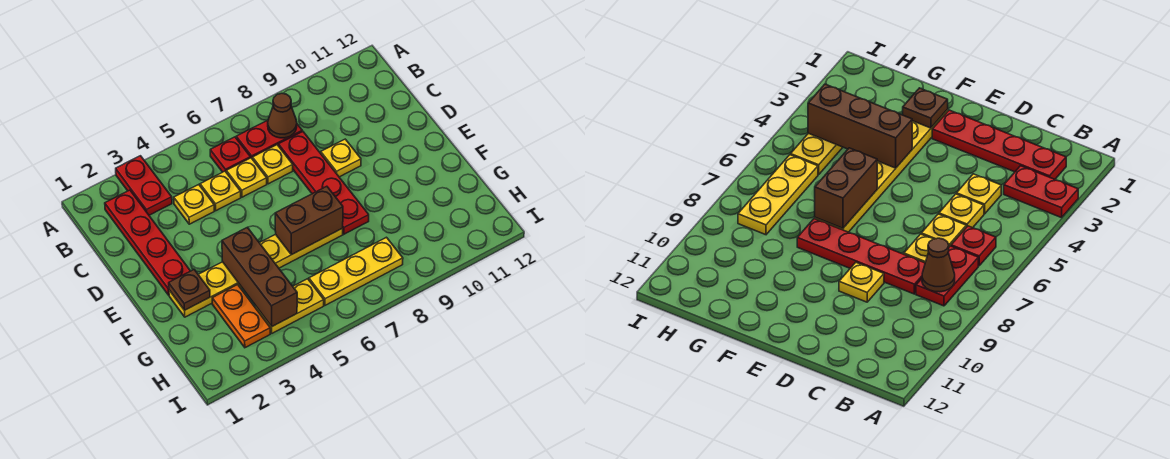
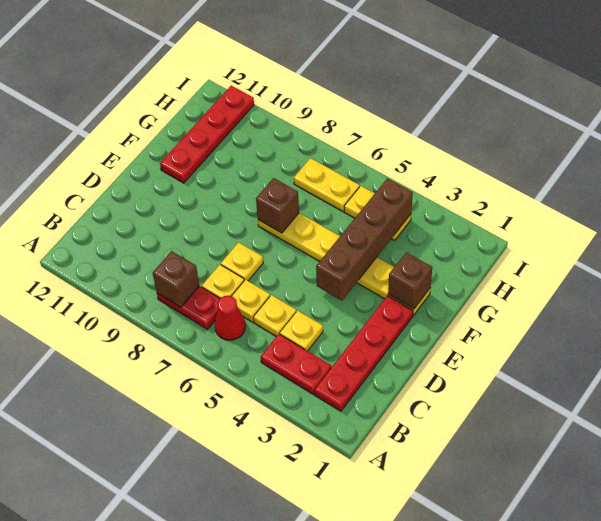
red 1x2 plate [116,156,172,215] -> red 1x2 plate turned to [261,334,331,394]
red 1x1 plate [210,137,250,172] -> red 1x1 cone [215,295,246,340]
brown 1x1 cone [268,93,297,138] -> brown 1x1 brick [153,251,199,307]
red 1x4 plate [278,131,369,234] -> red 1x4 plate moved to [160,86,254,183]
yellow 1x1 plate [321,139,361,177] -> yellow 1x1 plate moved to [221,242,263,281]
brown 1x1 plate [169,270,210,310] -> brown 1x1 brick [388,252,432,309]
brown 1x3 brick [222,227,297,326] -> brown 1x4 brick [316,178,413,301]
brown 1x2 brick [275,186,343,255] -> brown 1x1 brick [256,178,299,233]
orange 1x2 plate [212,285,270,348] -> none
yellow 1x3 plate [309,237,403,305] -> yellow 1x2 plate [294,158,360,211]

